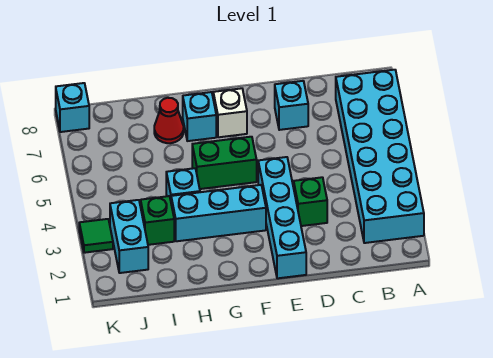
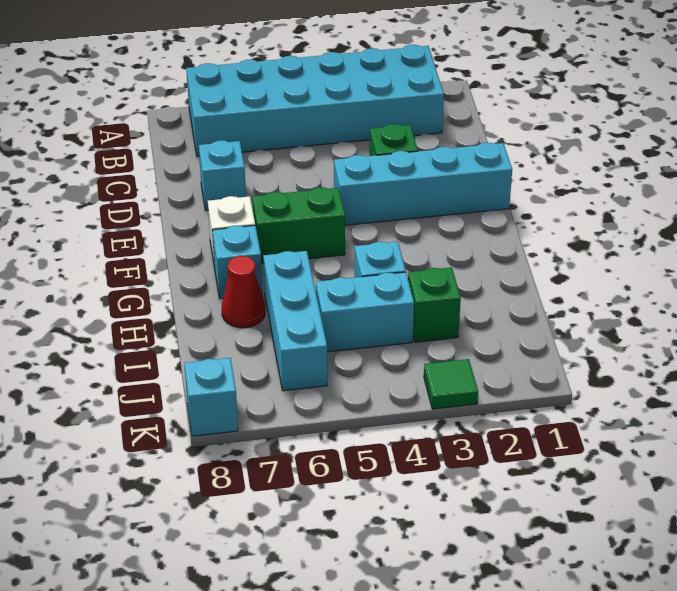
cyan 1x3 brick [171,185,266,241] -> cyan 1x3 brick moved to [263,251,327,391]
green 1x2 brick [192,137,257,189] -> green 1x2 brick turned to [252,187,345,264]
cyan 1x2 brick [110,200,148,273] -> cyan 1x2 brick moved to [316,272,414,352]

